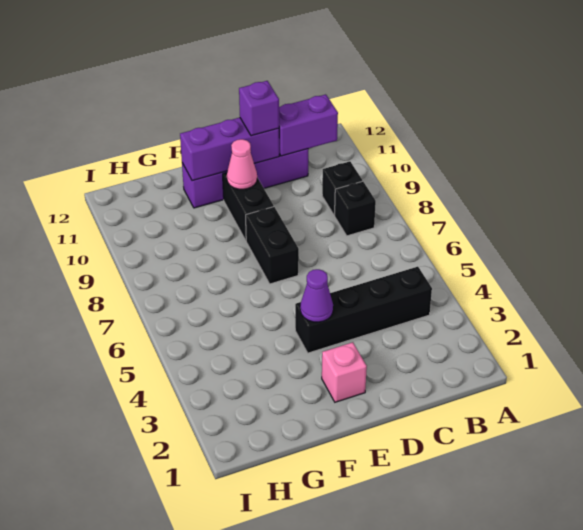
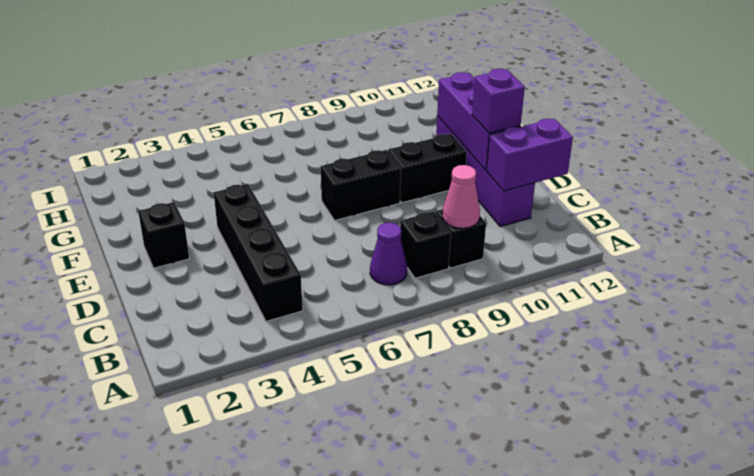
purple 1x2 brick [279,94,338,156] -> purple 1x2 brick turned to [486,119,573,191]
pink 1x1 brick [322,342,367,402] -> black 1x1 brick [138,202,189,268]
purple 1x1 cone [300,269,333,322] -> purple 1x1 cone moved to [370,222,407,285]
pink 1x1 cone [227,139,257,189] -> pink 1x1 cone moved to [442,165,480,228]

